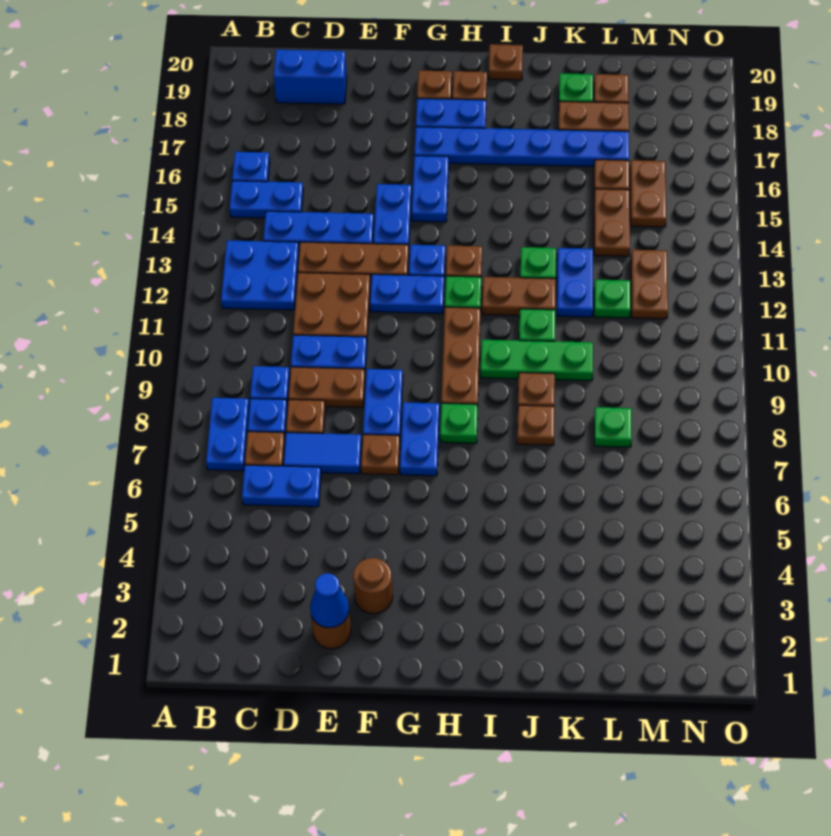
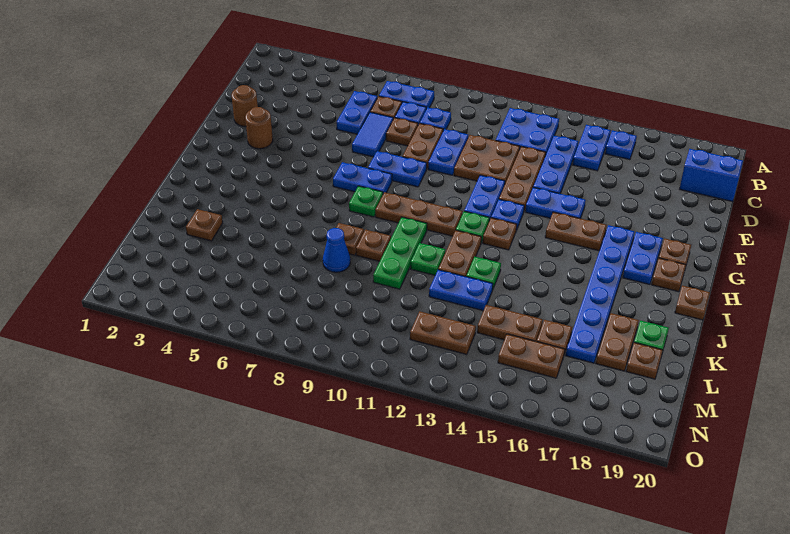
blue 1x2 brick [274,50,347,104] -> blue 1x2 brick turned to [680,149,743,202]
blue 1x1 cone [310,573,349,628] -> blue 1x1 cone moved to [323,228,350,272]
brown 1x1 plate [361,435,400,475] -> brown 1x1 plate moved to [186,209,223,241]
blue 1x2 plate [412,156,449,222] -> brown 1x2 plate [545,212,607,251]
green 1x1 plate [594,407,632,447] -> none
green 1x1 plate [594,280,631,318] -> none

